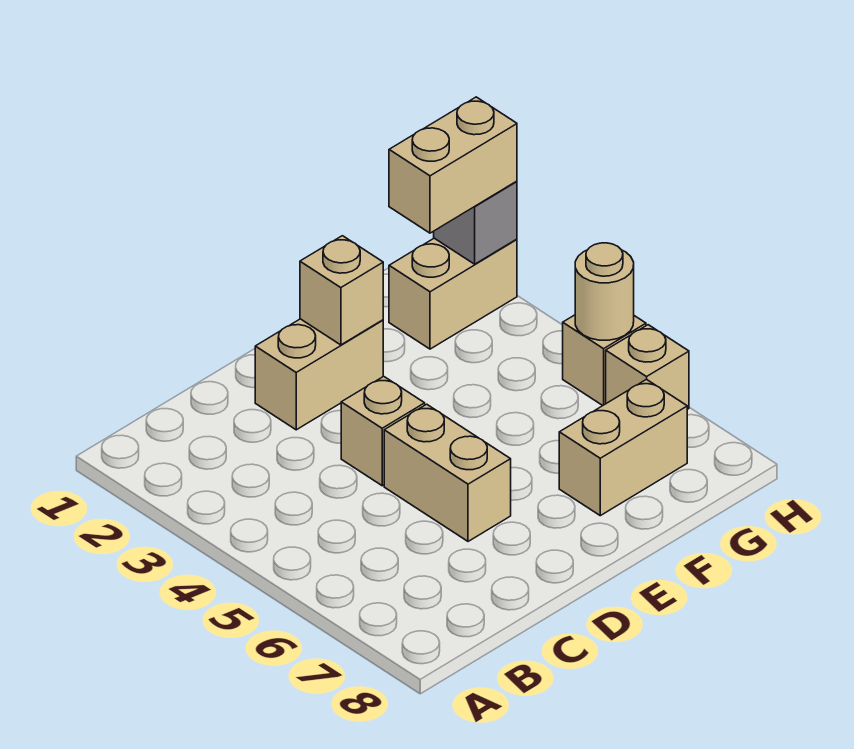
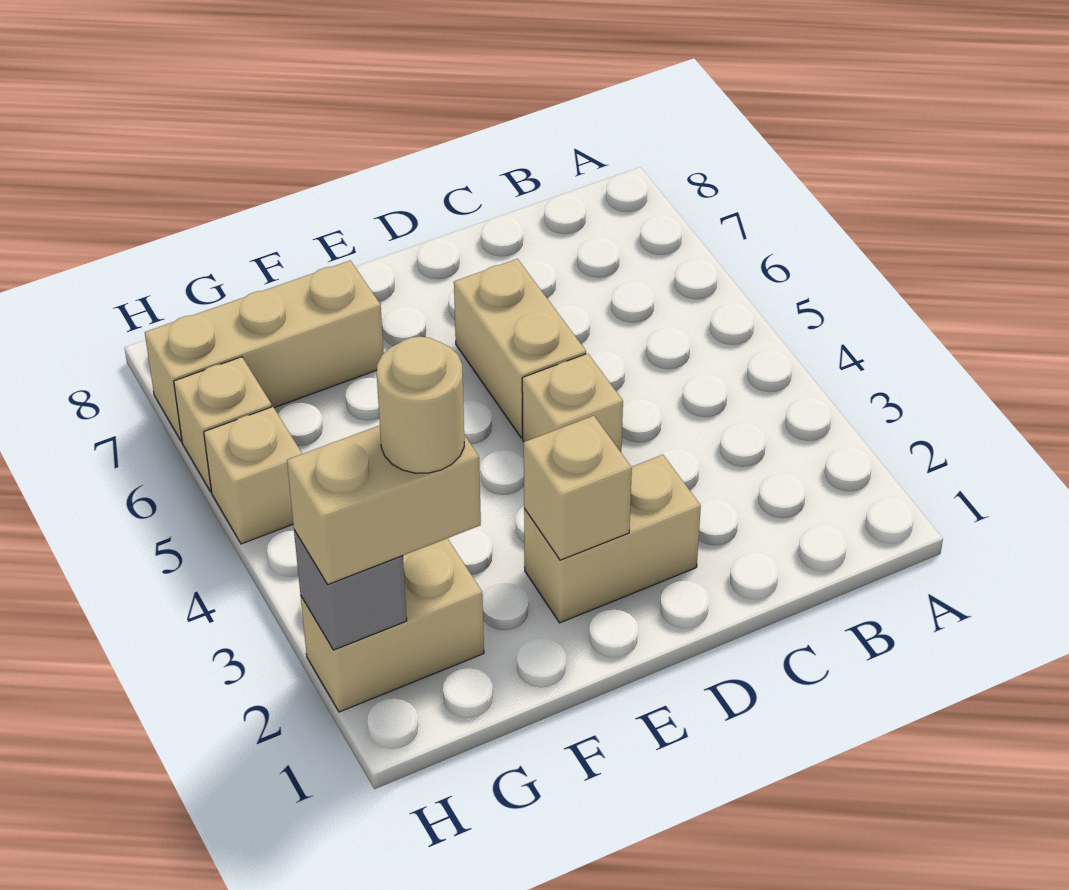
tan 1x2 brick [559,379,687,516] -> tan 1x3 brick [145,260,384,441]
tan 1x1 round brick [575,243,634,340] -> tan 1x1 round brick moved to [377,337,464,473]

